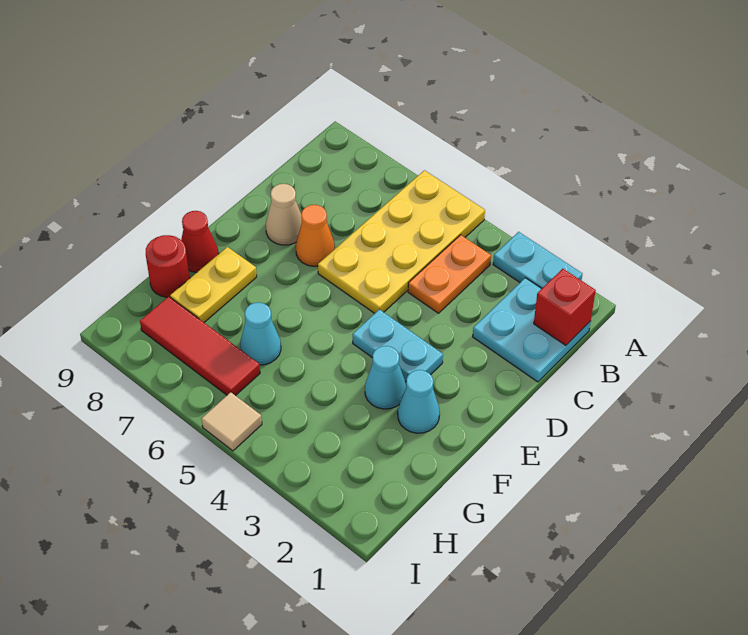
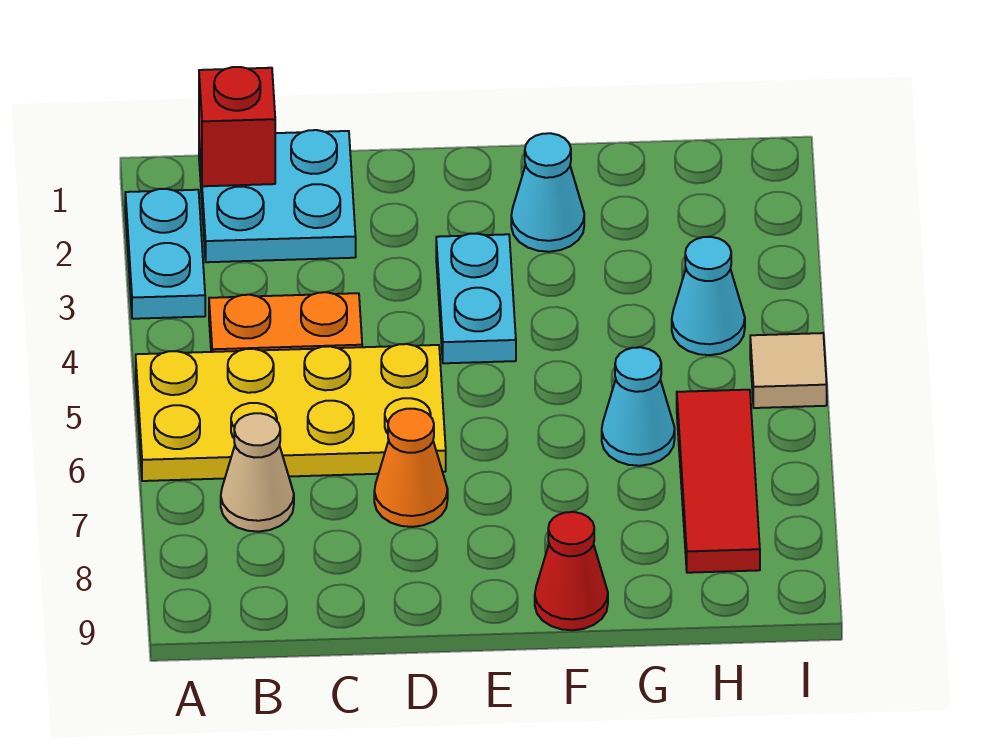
tan 1x1 cone [266,184,302,245] -> tan 1x1 cone moved to [221,413,294,532]
cyan 1x1 cone [365,346,406,409] -> cyan 1x1 cone moved to [672,237,745,355]
yellow 1x2 plate [170,247,257,322] -> none
red 1x1 round brick [146,235,190,297] -> none

